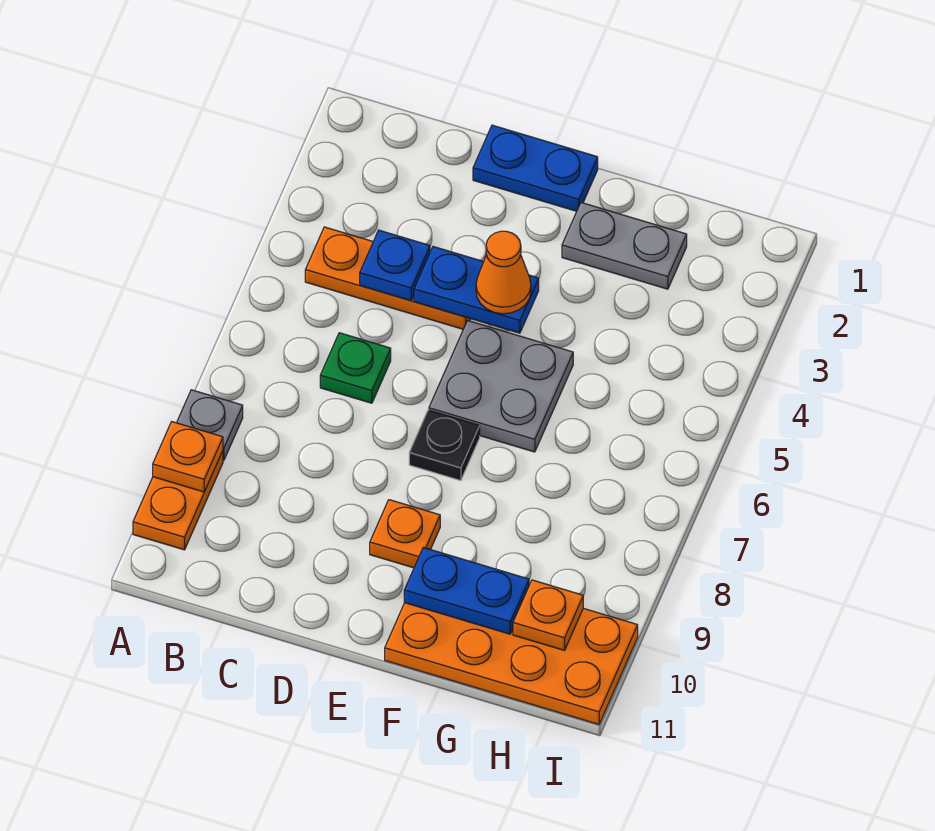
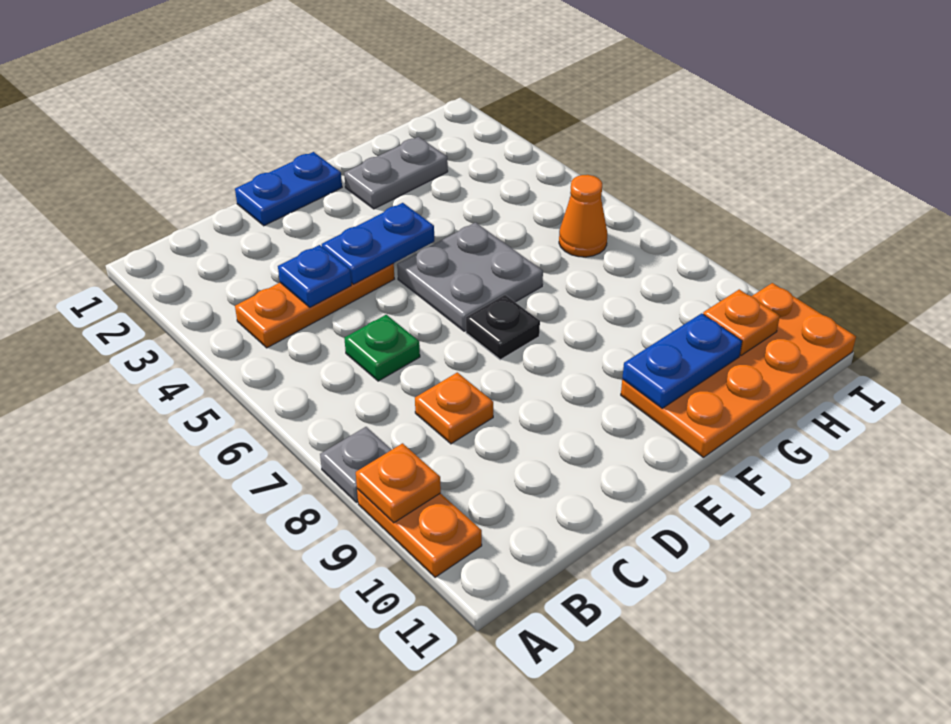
orange 1x1 cone [476,231,531,314] -> orange 1x1 cone moved to [559,175,607,257]
orange 1x1 plate [370,500,440,568] -> orange 1x1 plate moved to [415,372,493,444]

